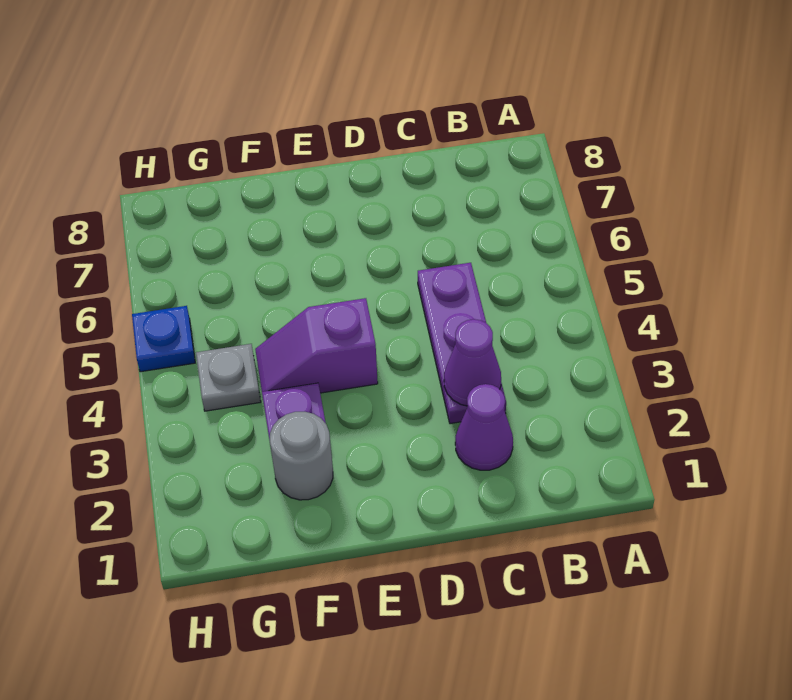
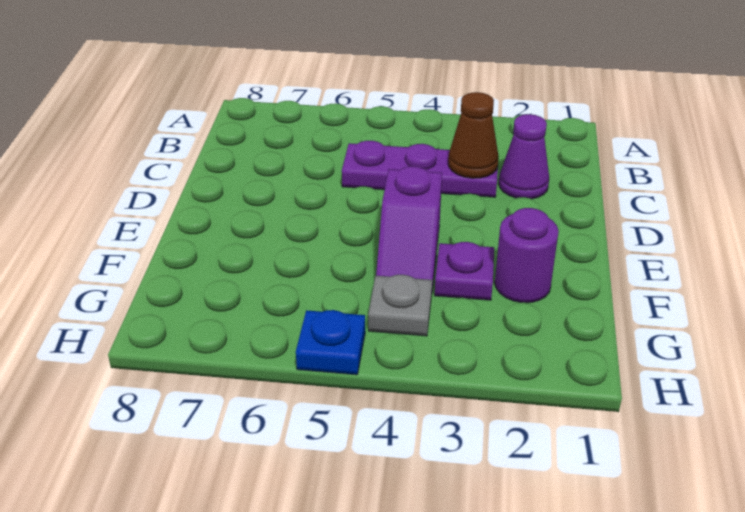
purple 1x1 cone [444,319,501,406] -> brown 1x1 cone [448,92,499,178]
grey 1x1 round brick [270,412,333,500] -> purple 1x1 round brick [495,208,559,303]

